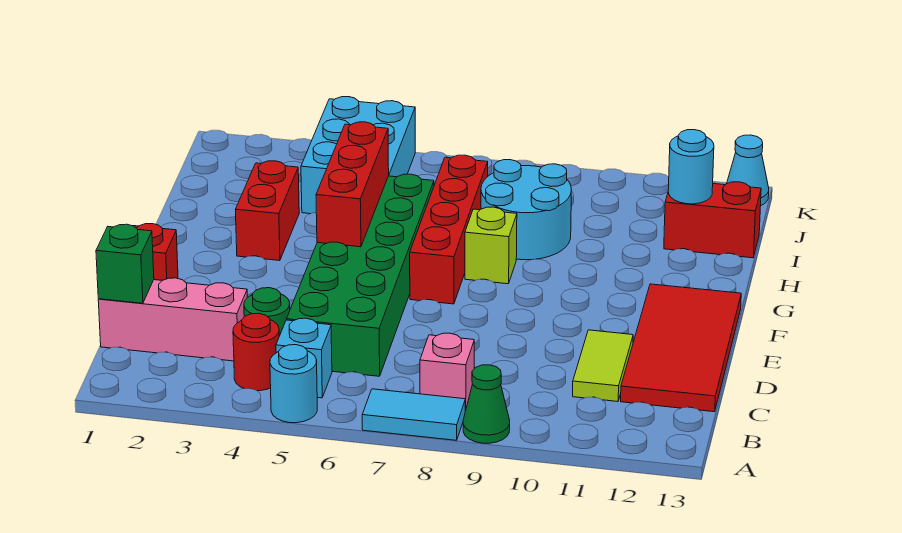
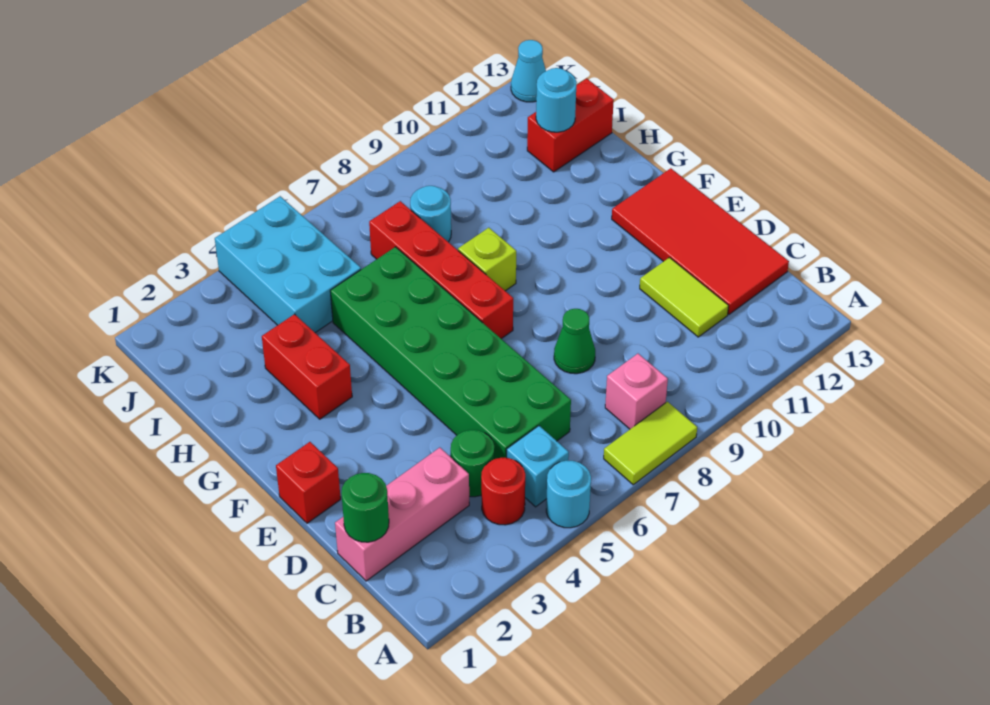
cyan 1x2 tile [362,389,465,440] -> lime 1x2 tile [604,402,697,485]
green 1x1 cone [463,365,510,443] -> green 1x1 cone moved to [554,309,595,374]
green 1x1 brick [96,224,154,303] -> green 1x1 round brick [341,473,389,542]
red 1x3 brick [316,122,389,247] -> none
cyan 2x2 round brick [481,160,571,260] -> cyan 1x1 round brick [410,186,451,242]

